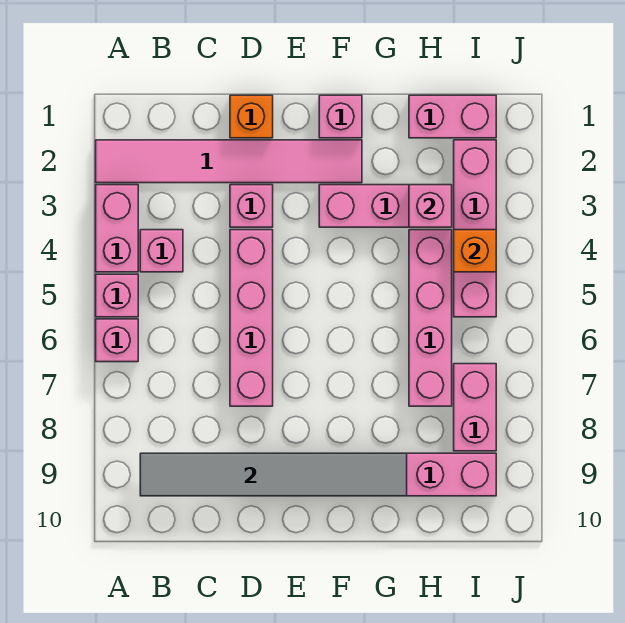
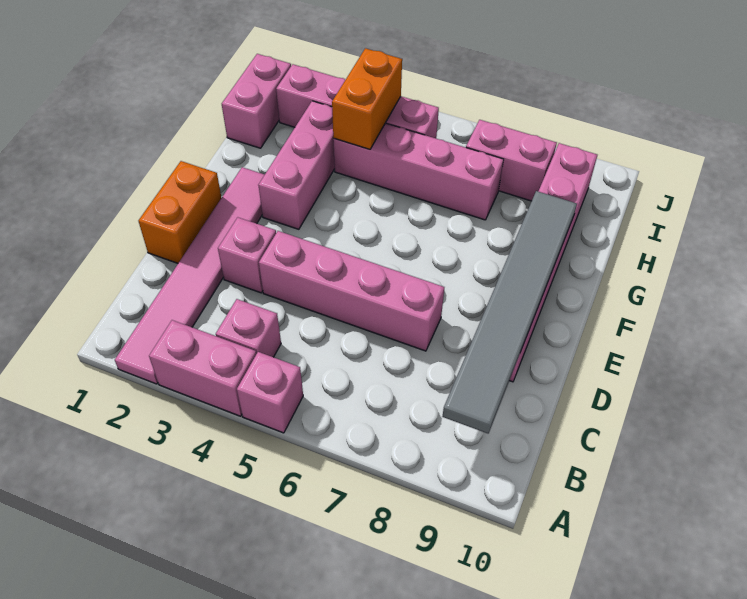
pink 1x1 brick [96,319,138,362] -> none
orange 1x1 brick [230,95,273,138] -> orange 1x2 brick [138,161,221,263]
pink 1x1 brick [319,95,362,138] -> none
pink 1x1 brick [409,185,452,227] -> none
orange 1x1 brick [454,230,496,272] -> orange 1x2 brick [332,48,402,149]

